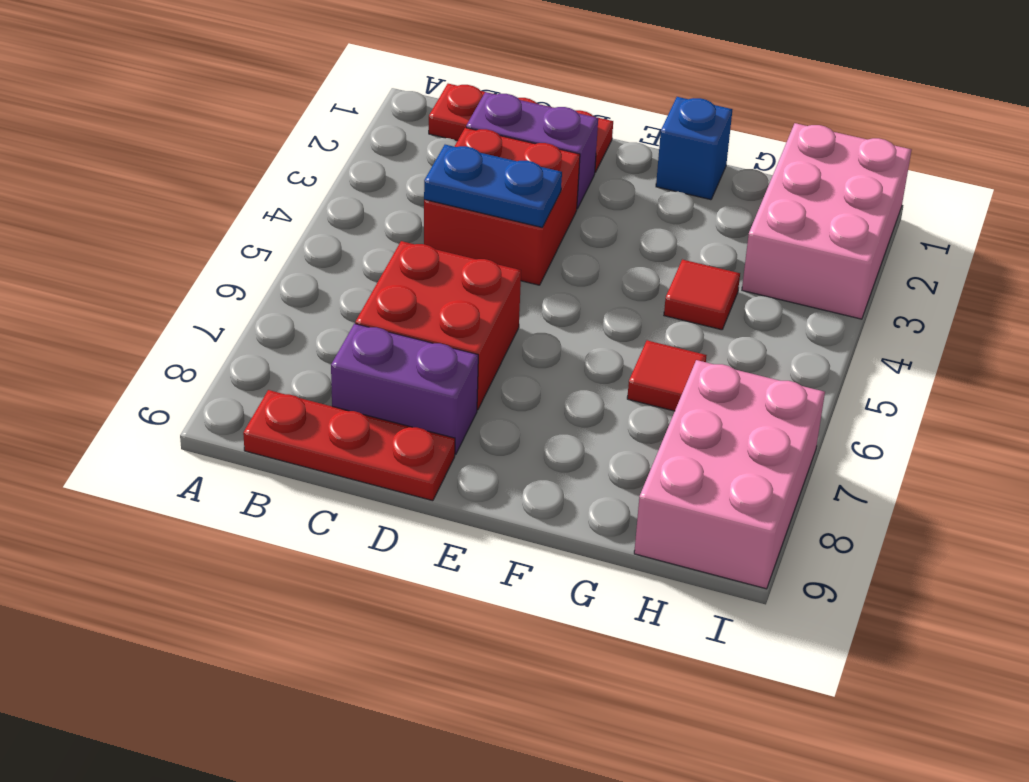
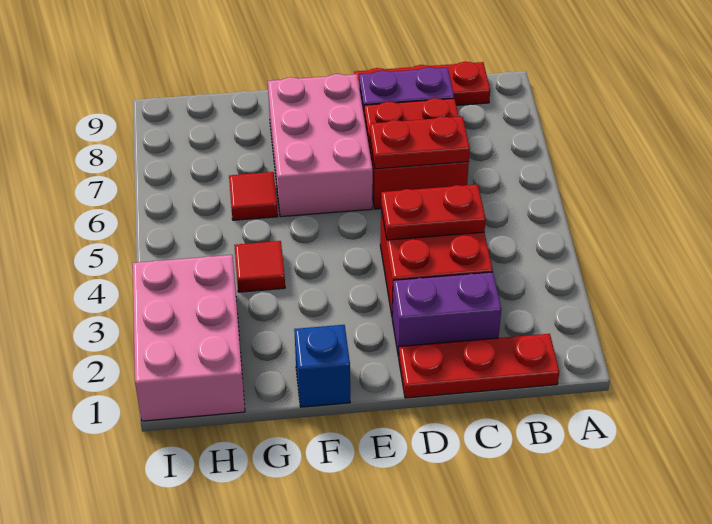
blue 1x2 plate [424,145,562,227] -> red 1x2 plate [381,184,486,240]
none -> red 1x2 plate [370,117,470,169]
pink 2x3 brick [634,360,825,589] -> pink 2x3 brick moved to [268,74,373,217]

